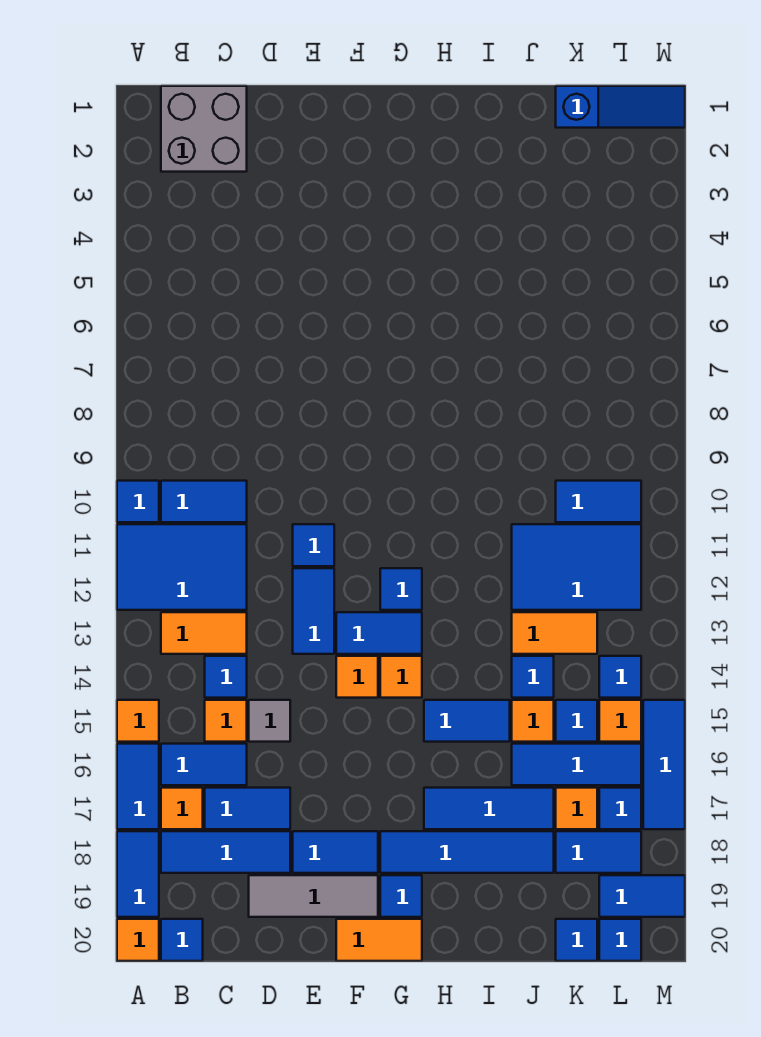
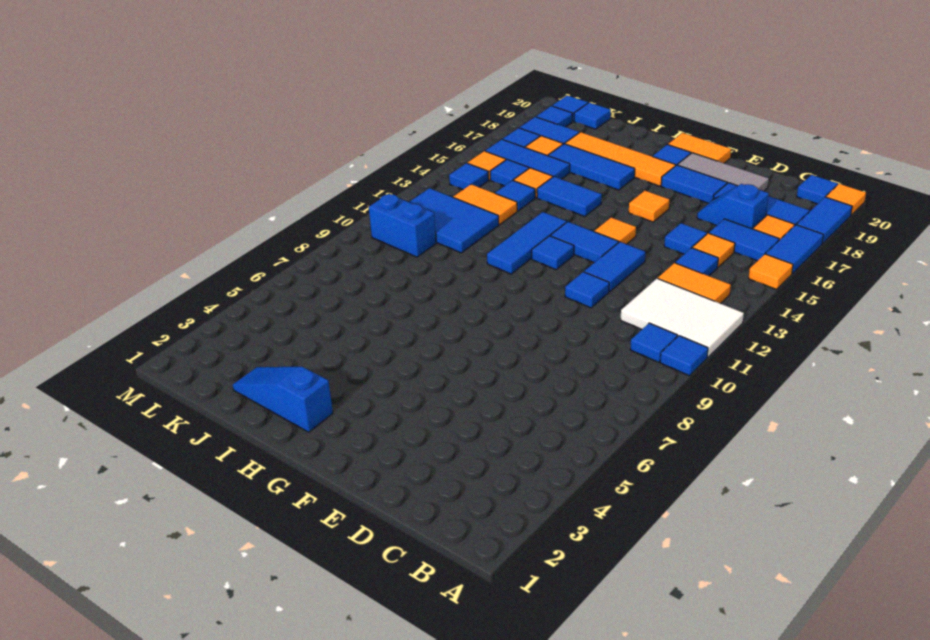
blue 2x3 tile [117,524,247,610] -> white 2x3 tile [621,278,744,357]
grey 2x2 brick [161,86,247,172] -> none
blue 1x2 tile [161,481,247,522] -> blue 1x1 tile [630,323,677,362]
blue 1x2 tile [205,788,290,829] -> blue 1x2 slope [697,184,769,229]
grey 1x1 tile [249,700,290,742] -> blue 1x1 tile [664,223,707,254]
orange 1x1 tile [380,656,422,698] -> orange 1x1 tile moved to [629,191,669,222]
blue 1x4 tile [380,831,554,873] -> orange 1x4 tile [565,132,676,186]
blue 1x3 slope [556,86,685,128] -> blue 1x3 slope moved to [233,367,333,432]
blue 1x2 tile [556,481,641,522] -> blue 1x2 brick [369,194,436,257]
blue 1x2 tile [599,875,685,917] -> blue 1x1 tile [536,106,572,127]
blue 1x3 tile [643,700,685,829] -> blue 1x3 tile moved to [487,212,567,274]

